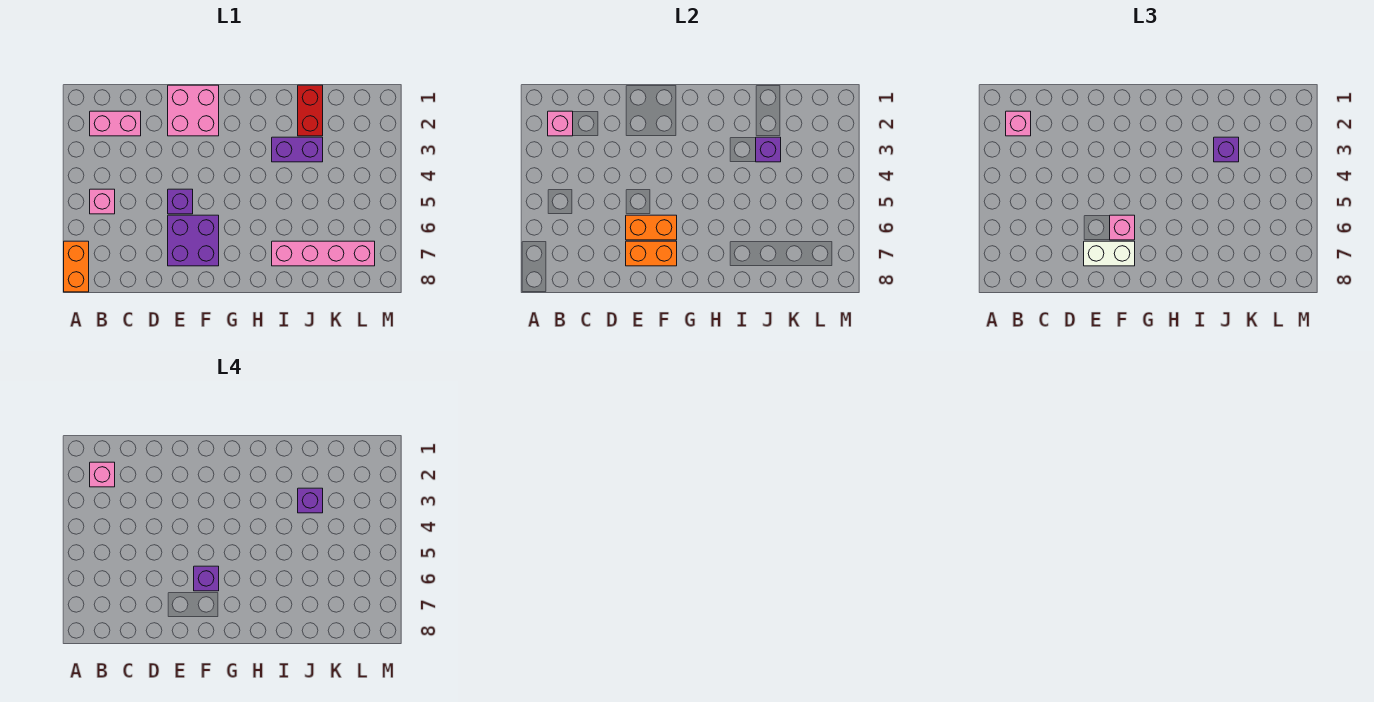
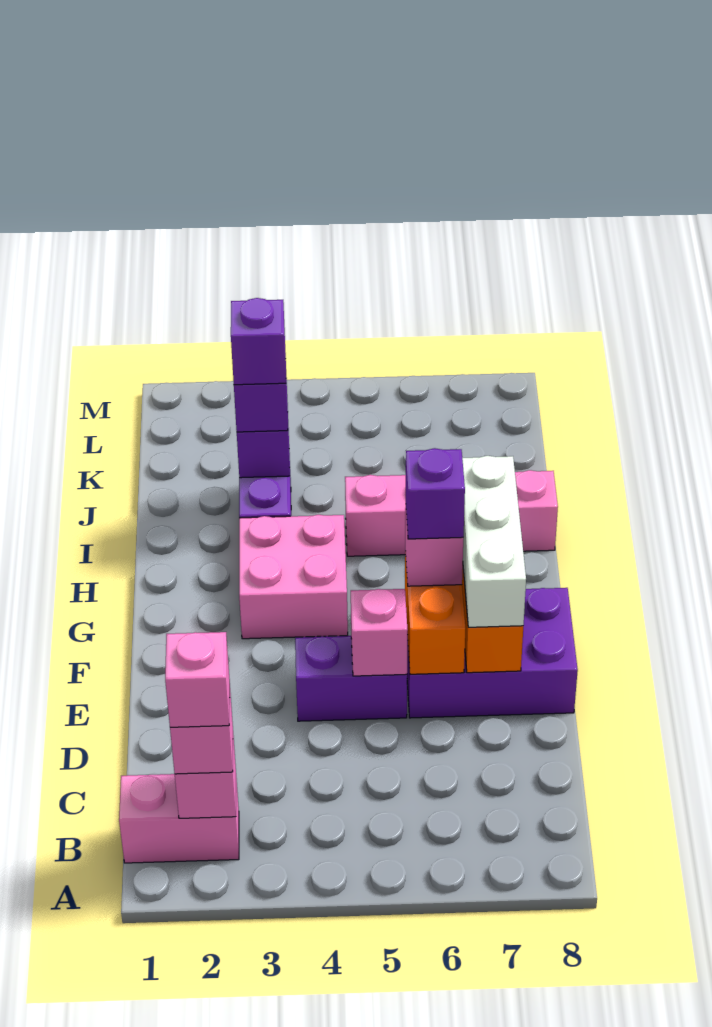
orange 1x2 brick [64,241,89,292] -> none
pink 1x2 brick [90,111,141,136] -> pink 1x2 brick turned to [119,774,239,863]
pink 1x1 brick [90,189,115,214] -> pink 1x1 brick moved to [351,589,408,676]
pink 2x2 brick [168,85,219,136] -> pink 2x2 brick moved to [239,515,348,639]
purple 1x1 brick [168,189,193,214] -> purple 1x2 brick [295,636,407,721]
purple 2x2 brick [168,215,219,266] -> purple 2x3 brick [407,588,578,718]
white 1x2 brick [1084,241,1135,266] -> white 1x3 brick [462,456,526,627]
pink 1x4 brick [272,241,375,266] -> pink 1x4 brick turned to [345,470,558,556]
red 1x2 brick [298,85,323,136] -> none

